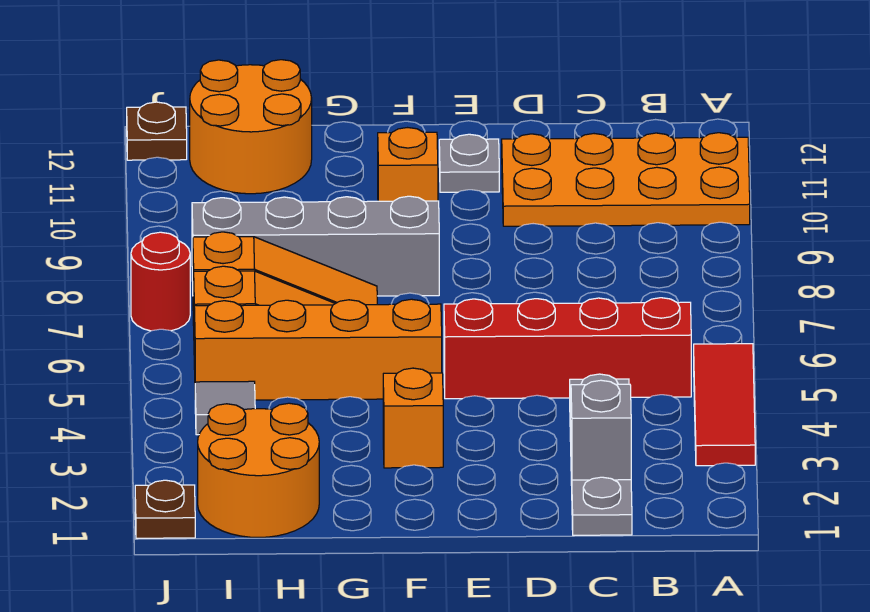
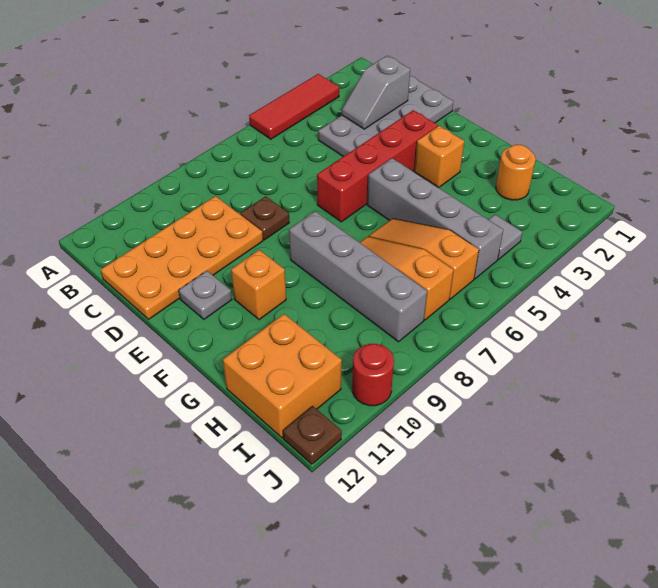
orange 2x4 plate [502,133,750,226] -> orange 2x4 plate turned to [101,196,263,319]
red 1x4 brick [444,298,691,399] -> red 1x4 brick turned to [317,110,438,222]
grey 1x4 plate [570,374,632,535] -> grey 2x4 plate [318,76,454,157]
orange 1x4 brick [194,299,442,400] -> grey 1x4 brick [367,158,503,279]
orange 2x2 round brick [198,403,319,537] -> orange 1x1 round brick [496,145,536,200]
orange 2x2 round brick [190,60,312,194] -> orange 2x2 brick [223,314,342,438]
brown 1x1 plate [135,480,195,538] -> brown 1x1 plate moved to [240,196,289,240]
red 1x1 round brick [131,232,190,331] -> red 1x1 round brick moved to [352,344,394,406]

